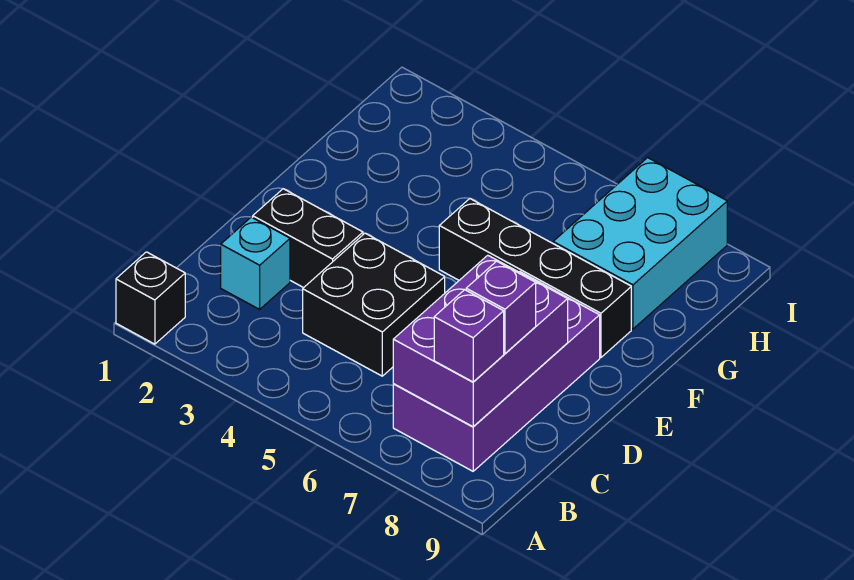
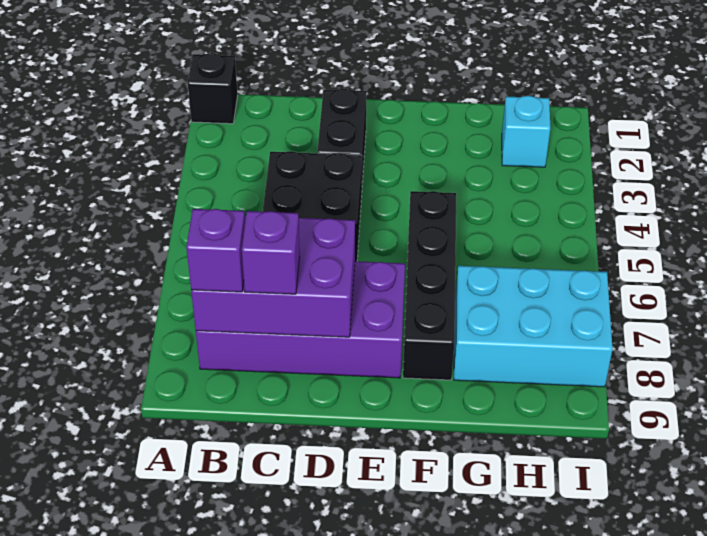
cyan 1x1 brick [221,217,290,309] -> cyan 1x1 brick moved to [502,96,550,167]

